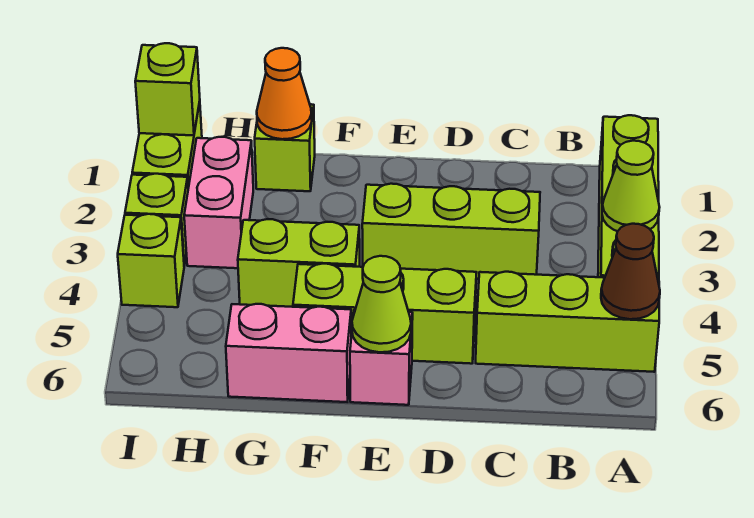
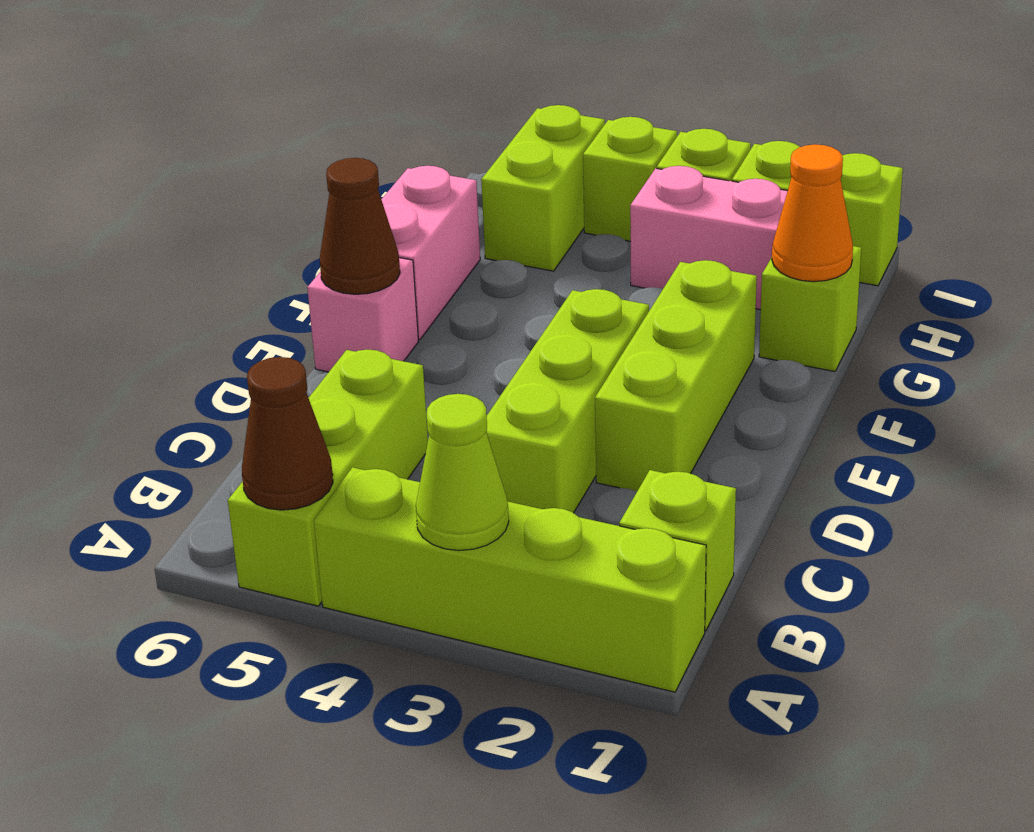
lime 1x3 brick [293,264,477,364] -> lime 1x3 brick moved to [595,260,757,491]
lime 1x1 cone [352,256,411,352] -> brown 1x1 cone [320,158,400,294]
lime 1x2 brick [238,219,360,307] -> lime 1x2 brick moved to [481,105,605,271]
lime 1x1 brick [135,43,200,136] -> lime 1x1 brick moved to [619,470,736,631]

